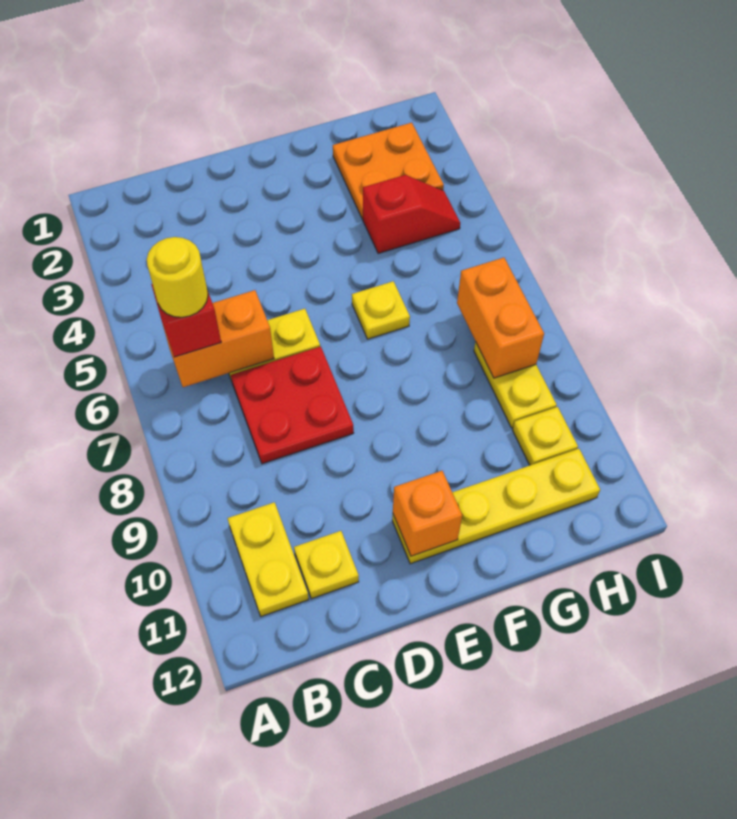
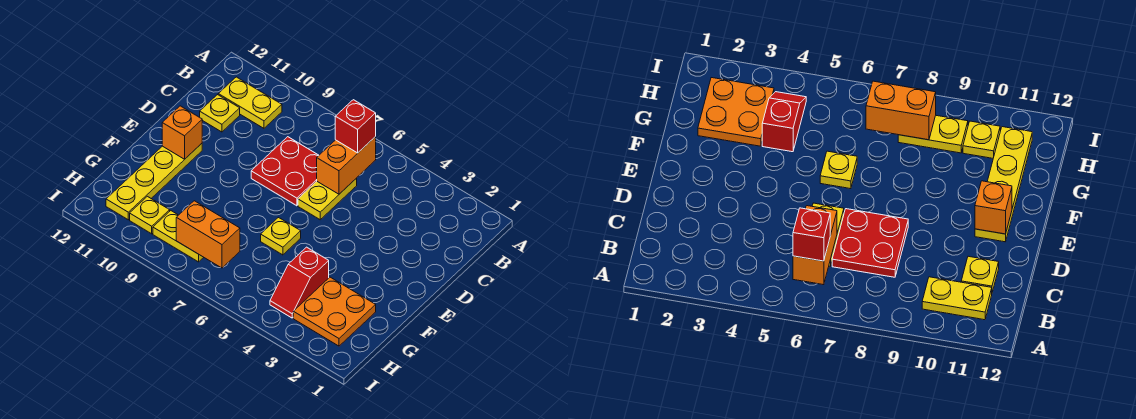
yellow 1x1 round brick [147,237,208,317] -> none

